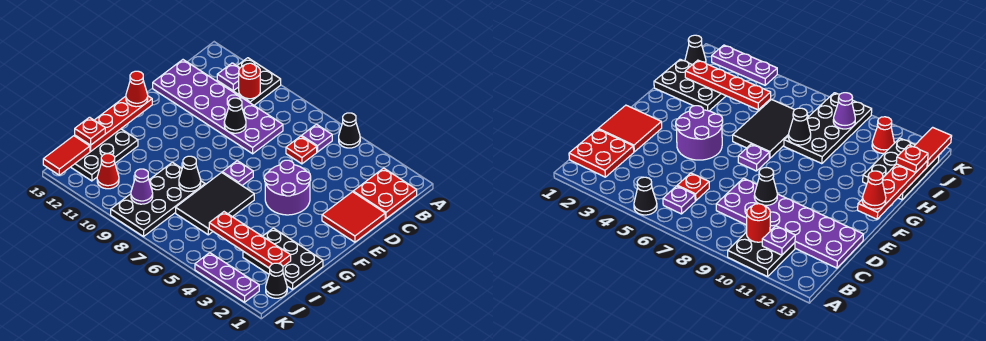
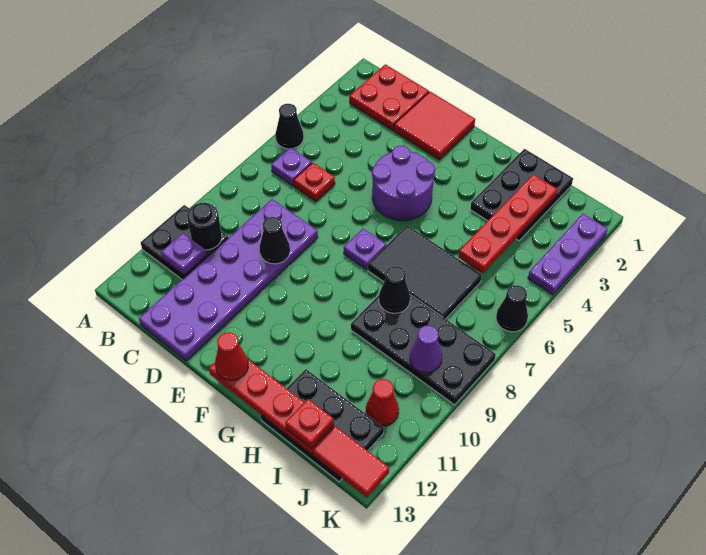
red 1x1 round brick [239,63,260,99] -> black 1x1 round brick [187,203,222,250]
black 1x1 cone [266,263,287,298] -> black 1x1 cone moved to [496,285,528,332]

